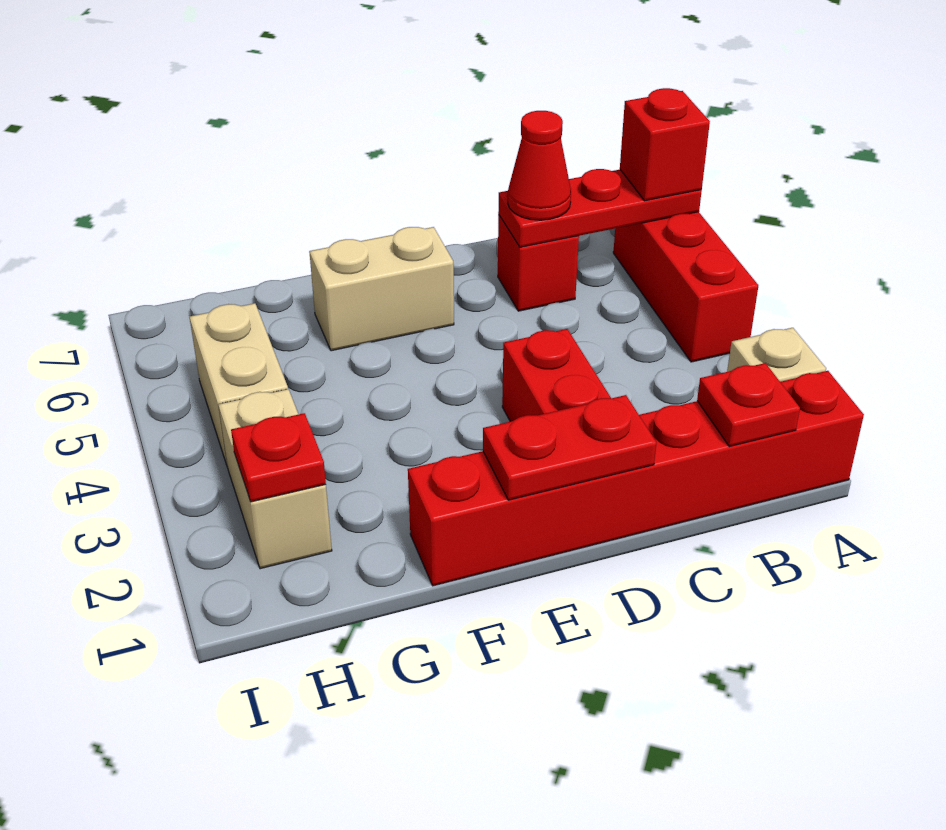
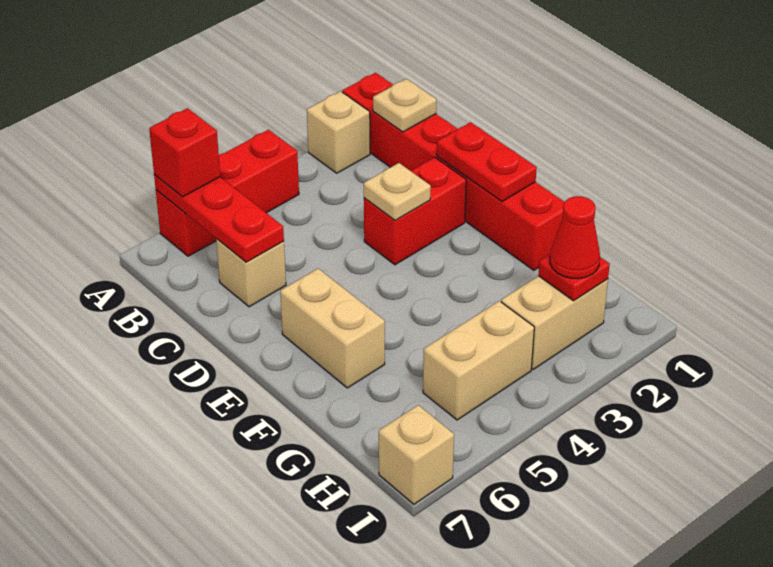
red 1x1 plate [697,363,800,447] -> tan 1x1 plate [373,79,436,132]
red 1x1 brick [498,215,579,311] -> tan 1x1 brick [216,239,286,307]
red 1x1 cone [508,111,571,220] -> red 1x1 cone moved to [550,196,600,279]
none -> tan 1x1 plate [364,163,431,220]
none -> tan 1x1 brick [379,405,454,504]

